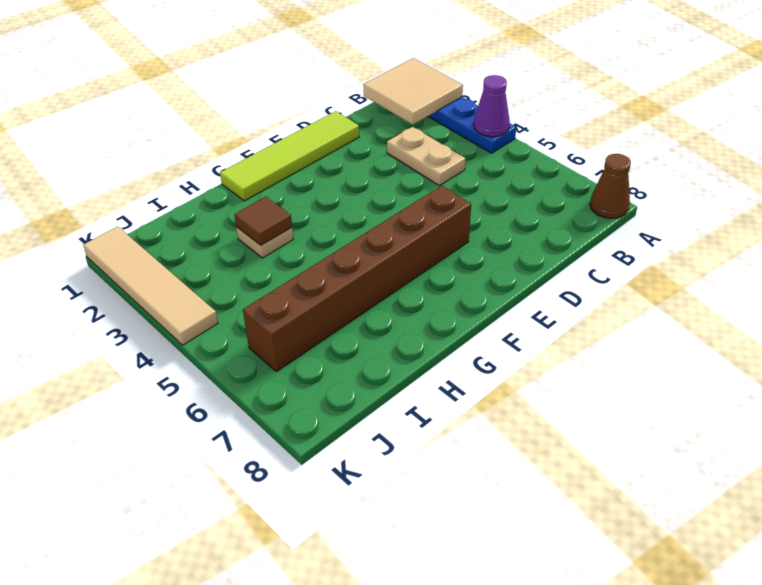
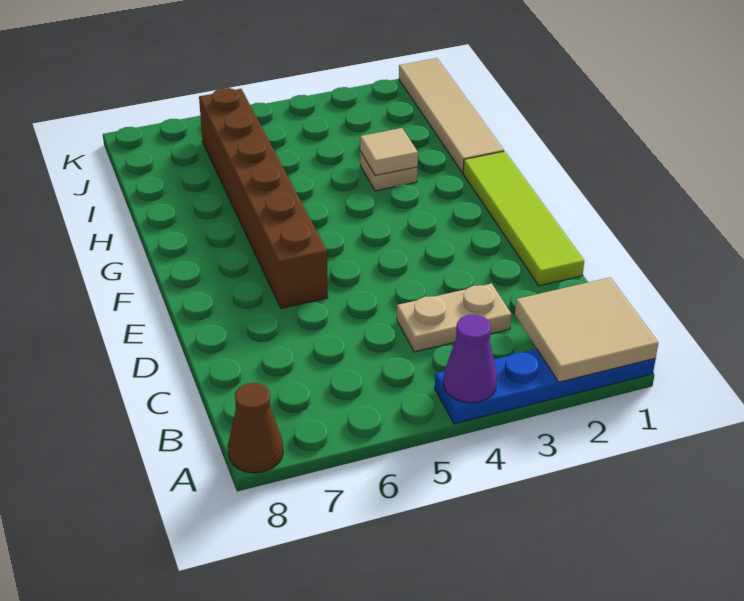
brown 1x1 tile [234,197,292,245] -> tan 1x1 tile [360,128,418,175]
tan 1x4 tile [83,226,218,345] -> tan 1x4 tile turned to [399,58,504,173]

